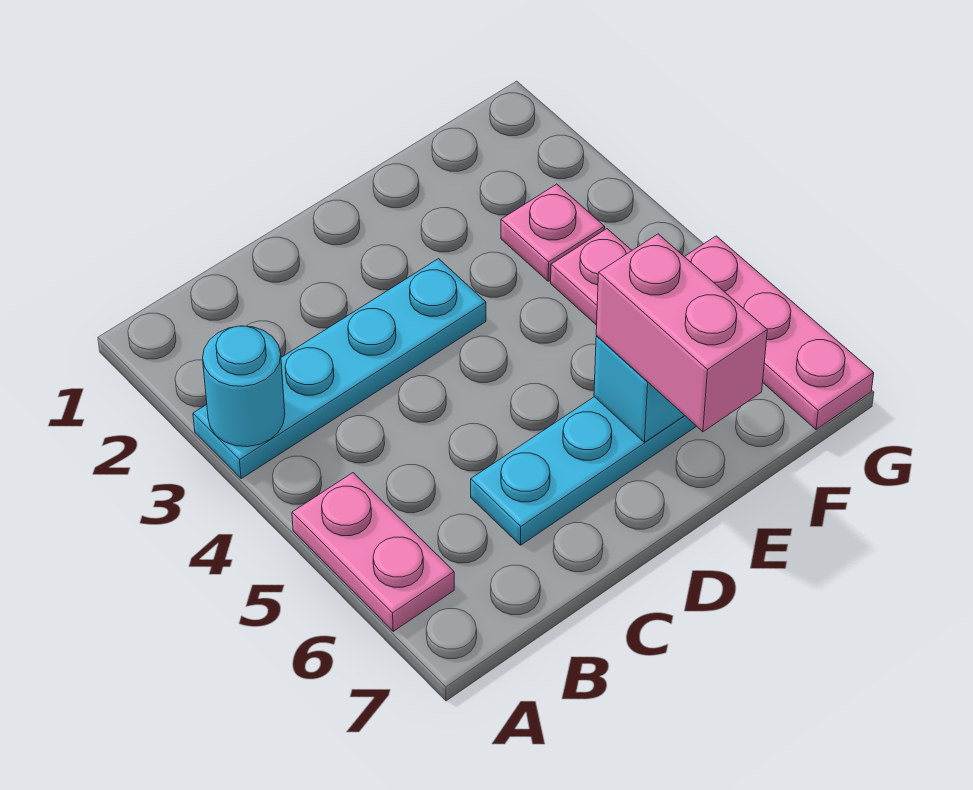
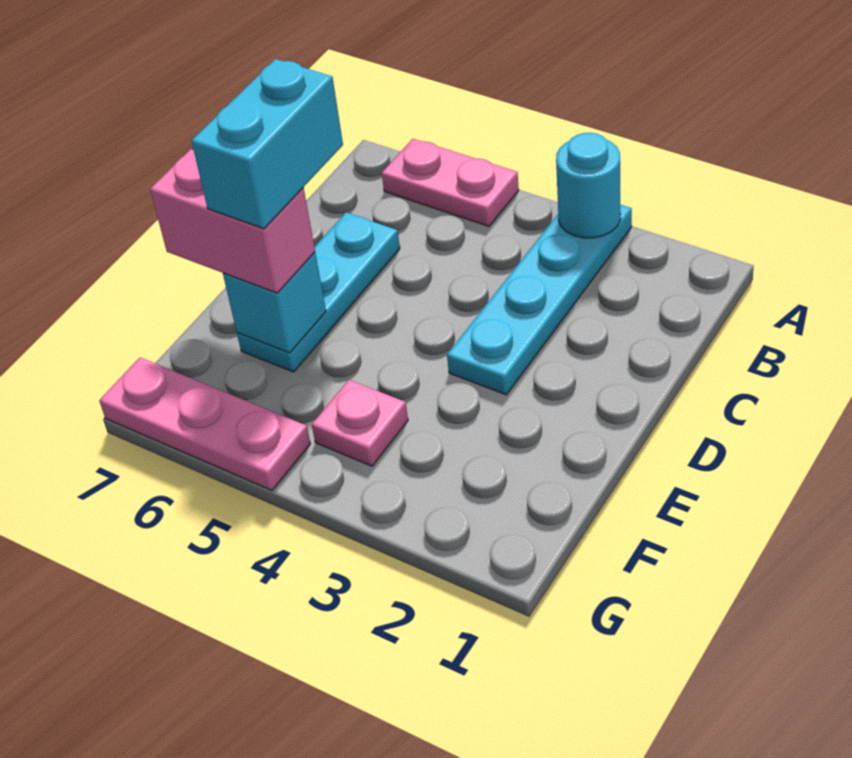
none -> cyan 1x2 brick [192,59,343,229]
pink 1x1 plate [501,184,605,281] -> none

